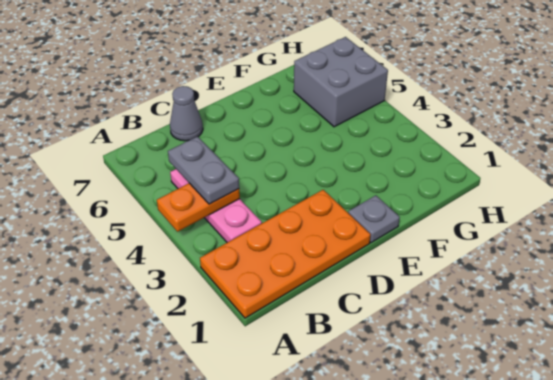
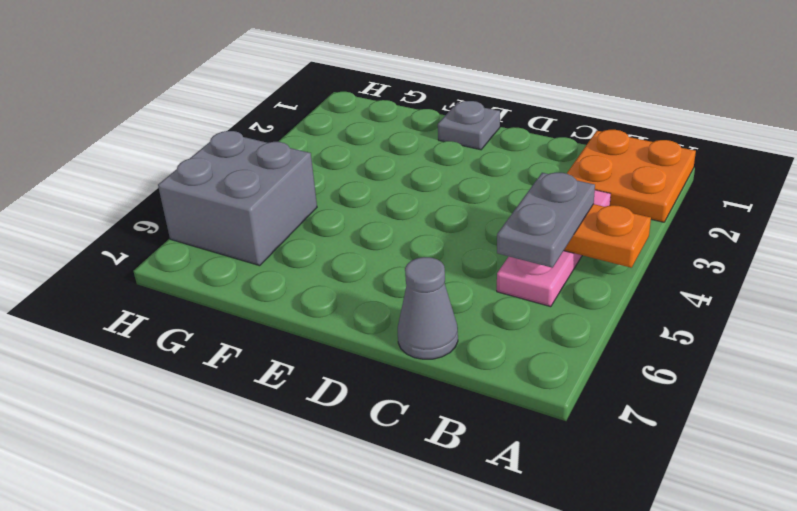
orange 2x4 plate [200,190,370,318] -> orange 2x2 plate [567,130,696,222]

